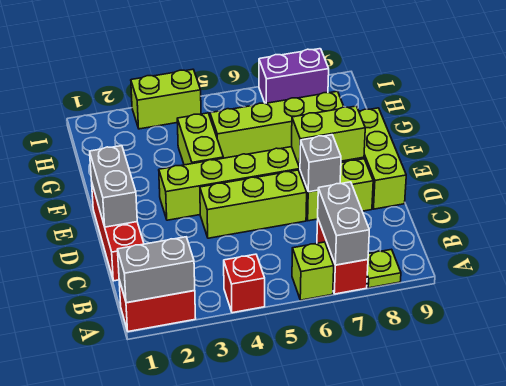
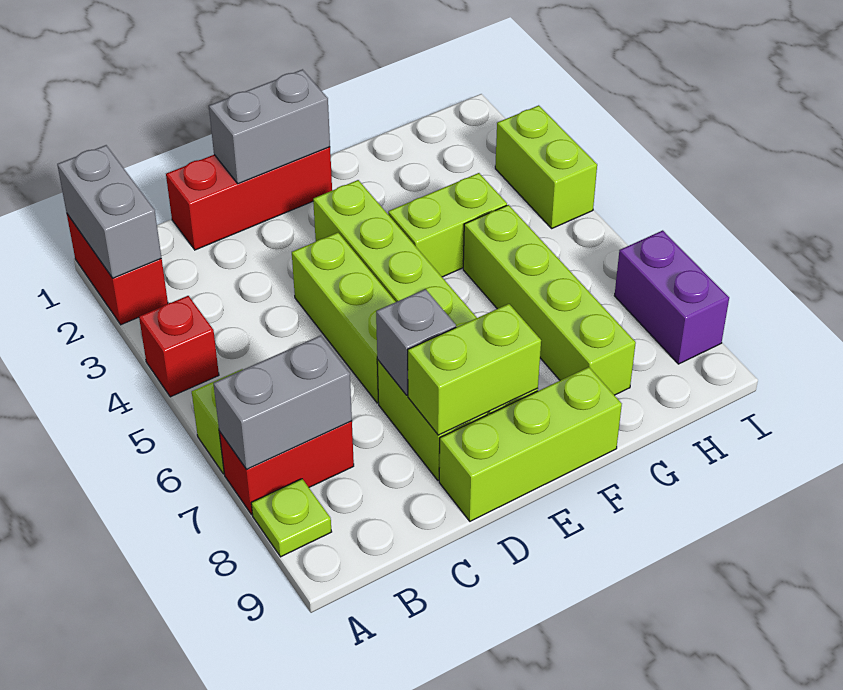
lime 1x2 brick [292,106,365,168] -> lime 1x2 brick turned to [408,304,541,435]

